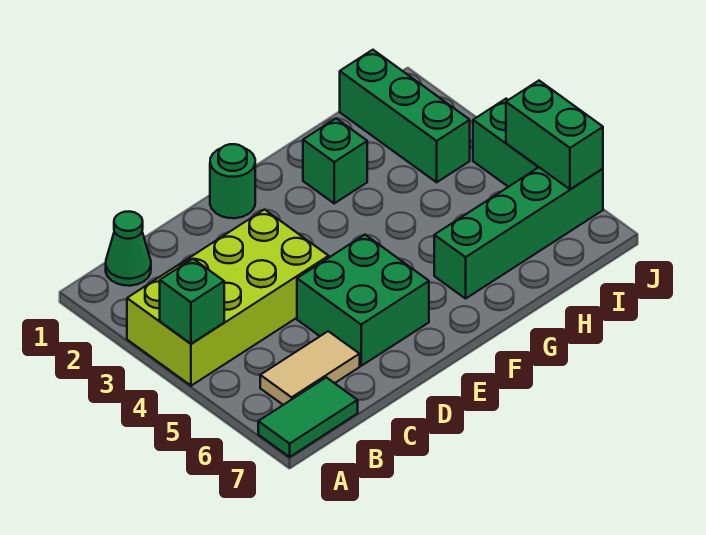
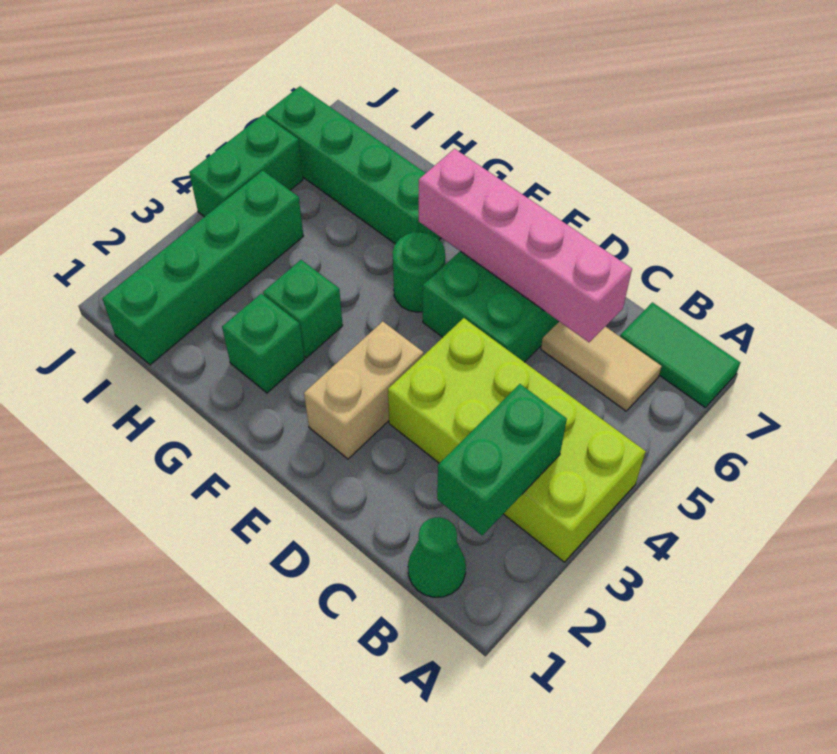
green 1x1 brick [160,259,224,344] -> green 1x1 brick moved to [263,260,343,358]
none -> pink 1x4 brick [419,149,632,342]
green 1x1 round brick [210,144,255,218] -> green 1x1 round brick moved to [393,232,445,312]
none -> tan 1x2 brick [304,322,423,459]
green 1x3 brick [340,50,470,182] -> green 1x4 brick [102,171,303,365]
green 1x2 brick [506,81,603,189] -> green 1x2 brick moved to [437,384,567,535]

